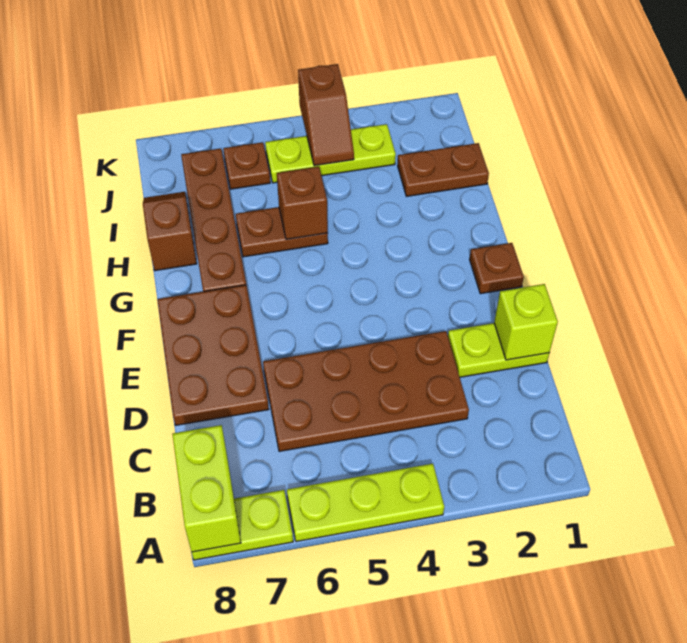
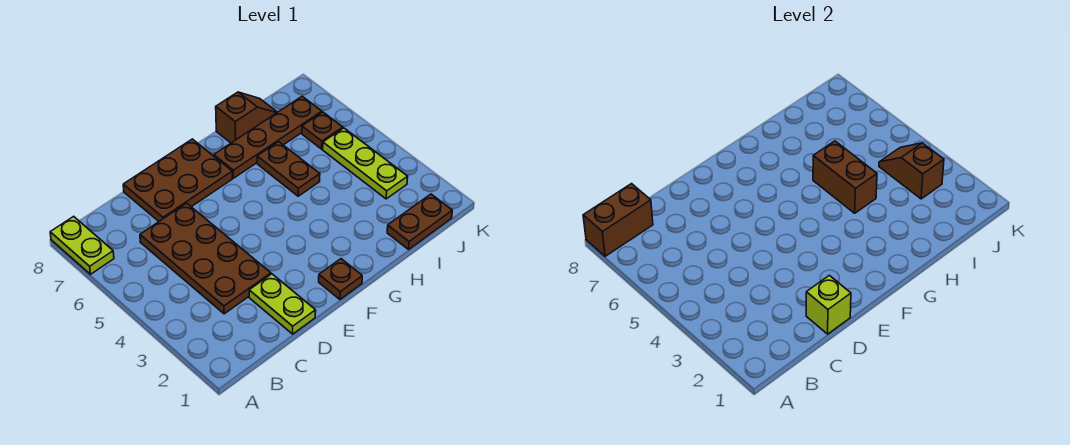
lime 1x3 plate [287,464,444,542] -> none
lime 1x2 brick [172,425,241,552] -> brown 1x2 brick [583,184,653,256]
brown 1x1 brick [277,167,328,239] -> brown 1x2 brick [813,141,877,213]
brown 1x2 plate [398,143,489,196] -> brown 1x2 plate turned to [387,194,452,249]
brown 1x2 slope [298,64,354,166] -> brown 1x2 slope turned to [879,143,944,199]

